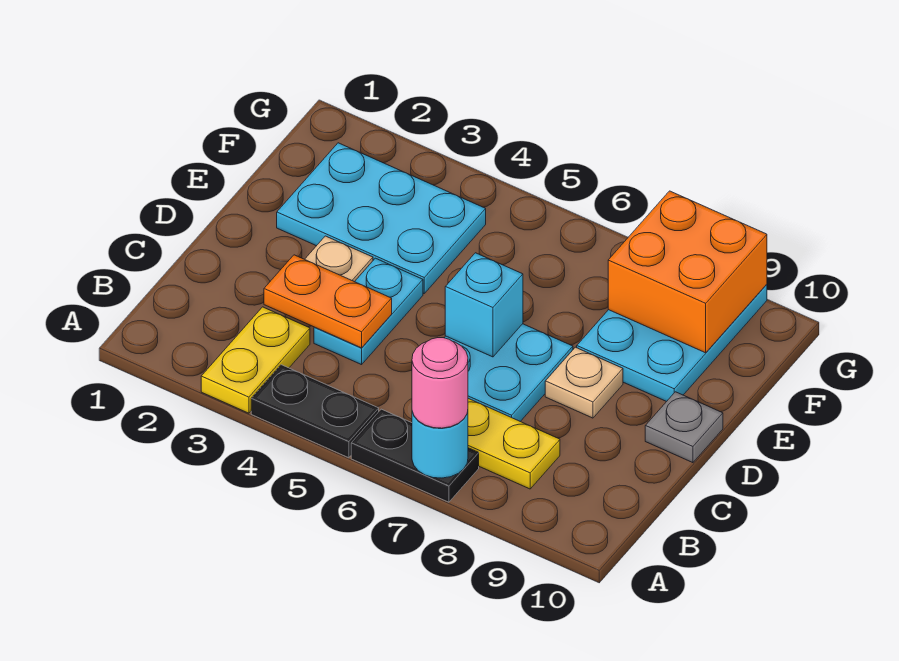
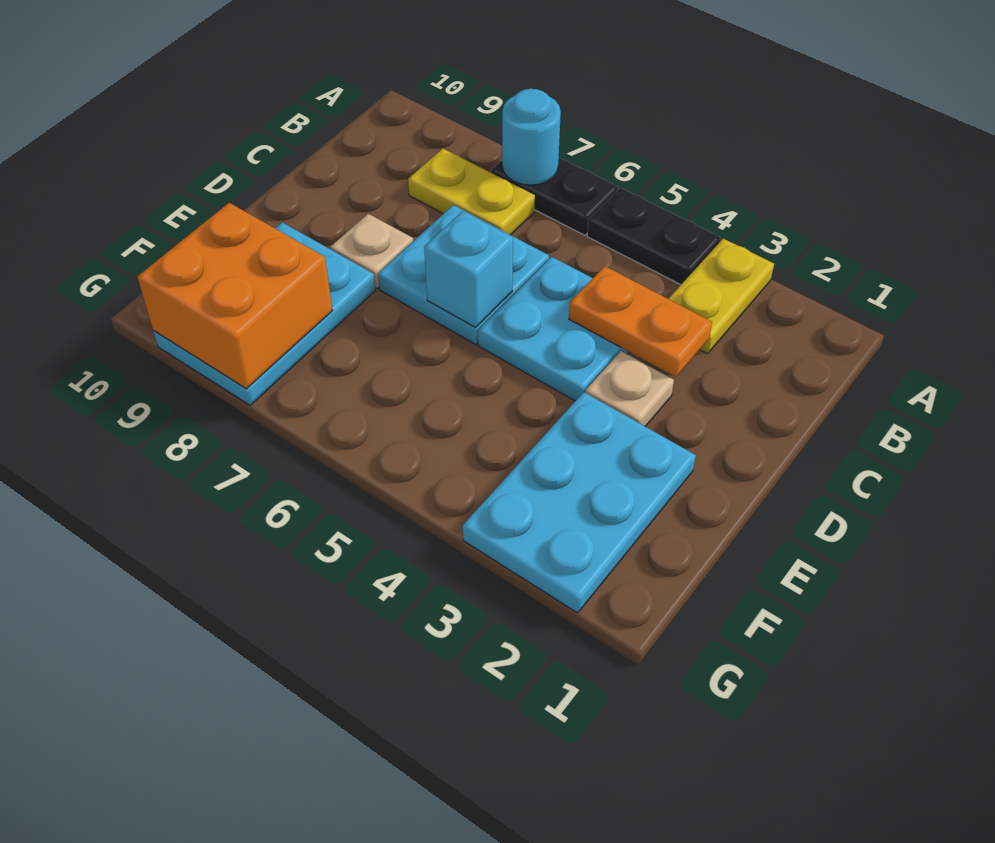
pink 1x1 round brick [412,338,468,428] -> none
cyan 1x2 plate [314,258,423,365] -> cyan 2x2 plate [478,257,629,401]
grey 1x1 plate [645,392,723,463] -> none
cyan 2x3 plate [277,143,486,293] -> cyan 2x3 plate turned to [463,392,696,613]

